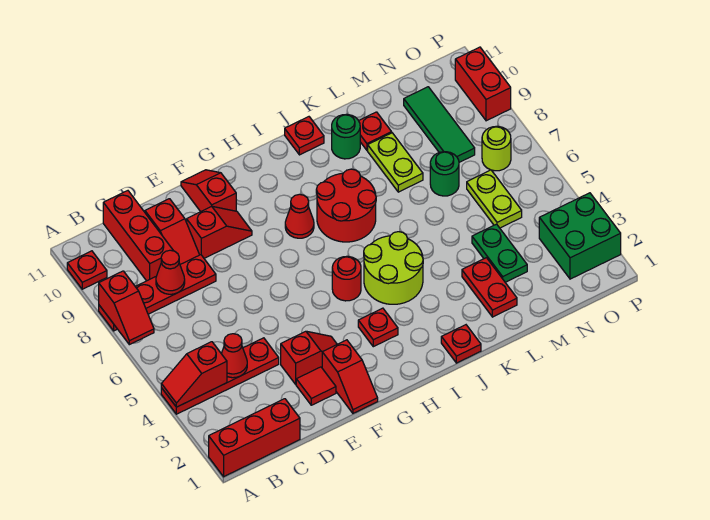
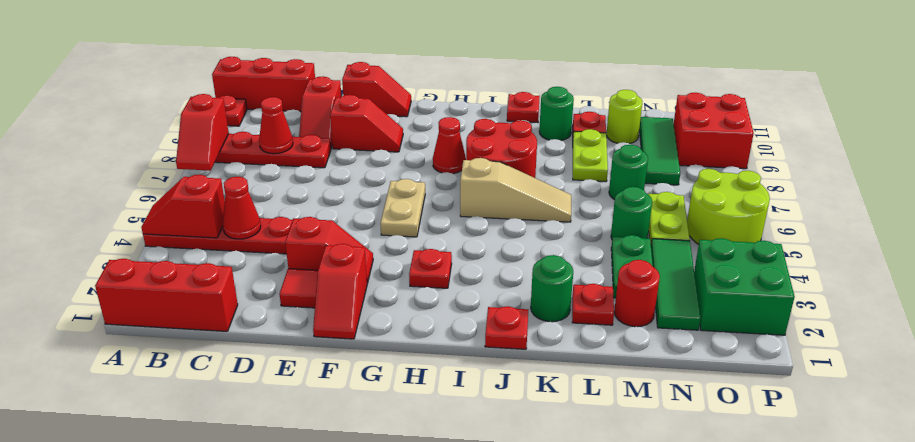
red 1x3 brick [103,191,173,281] -> red 1x3 brick turned to [212,57,315,112]
red 1x2 slope [181,170,236,212] -> red 1x2 slope turned to [342,62,411,117]
none -> tan 1x2 plate [380,179,425,237]
red 1x1 round brick [332,256,361,301] -> red 1x1 round brick moved to [614,260,660,327]
lime 2x2 round brick [364,232,423,304] -> lime 2x2 round brick moved to [687,169,770,244]
none -> tan 1x3 slope [460,158,571,222]
none -> green 1x1 round brick [531,255,573,322]
red 1x2 plate [462,258,517,317] -> red 1x1 plate [572,284,614,325]
none -> green 1x1 round brick [611,187,652,238]
none -> green 1x3 tile [651,239,701,330]
lime 1x1 round brick [482,126,511,171] -> lime 1x1 round brick moved to [606,90,642,144]
red 1x2 brick [455,47,511,121] -> red 2x2 brick [674,93,754,169]

